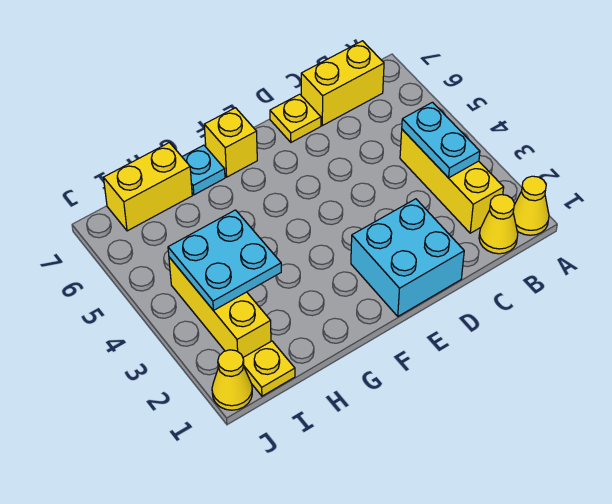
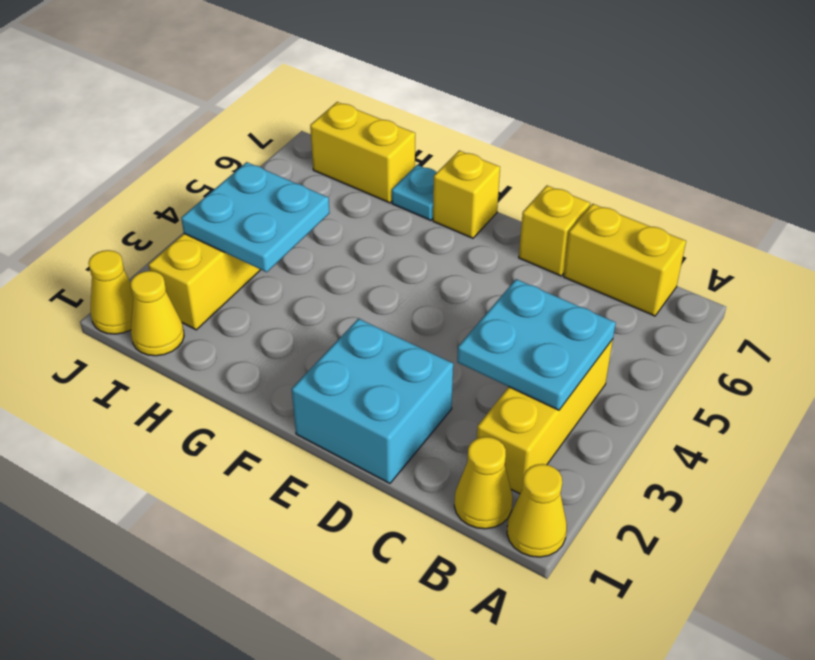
cyan 1x2 plate [402,102,480,178] -> cyan 2x2 plate [457,279,616,410]
yellow 1x1 plate [270,94,321,142] -> yellow 1x1 brick [519,186,590,276]
yellow 1x1 plate [243,341,295,396] -> yellow 1x1 cone [130,271,184,356]

